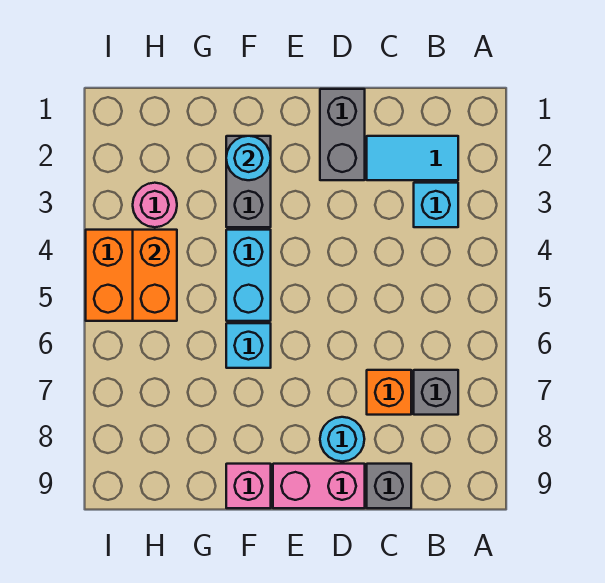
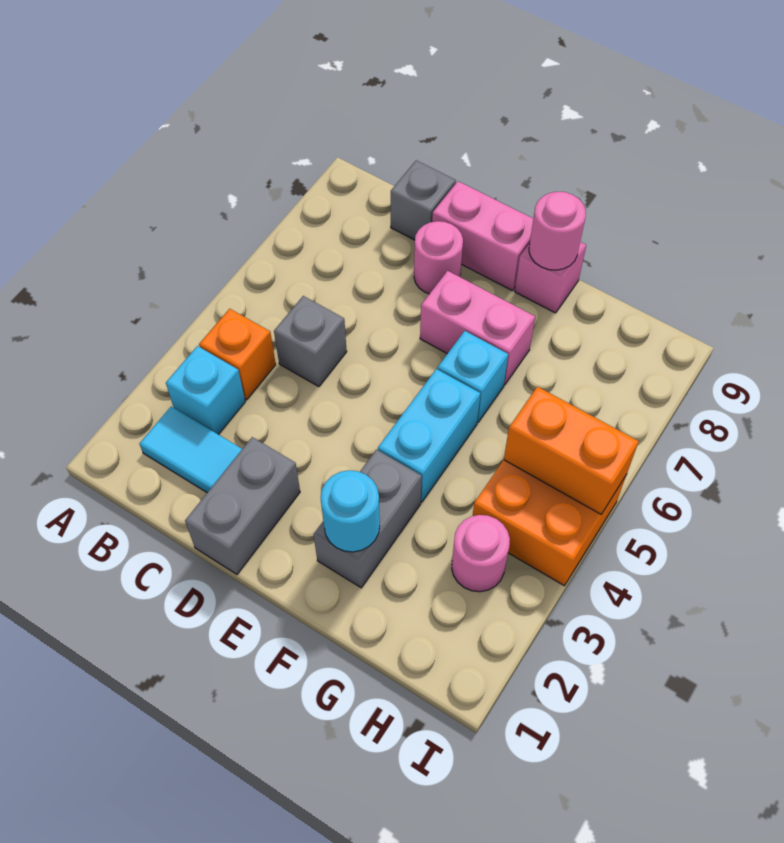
grey 1x1 brick [414,370,458,415] -> grey 1x1 brick moved to [274,296,347,387]
orange 1x1 brick [367,370,411,415] -> orange 1x1 brick moved to [199,309,276,400]
cyan 1x1 round brick [320,417,364,461] -> pink 1x1 round brick [414,221,463,294]
none -> pink 1x2 brick [420,271,535,385]
none -> pink 1x1 round brick [529,192,586,270]
orange 1x2 brick [133,230,177,321] -> orange 1x2 brick turned to [504,387,639,514]

